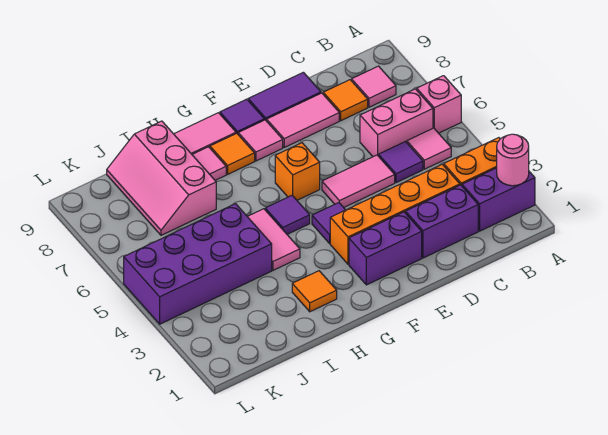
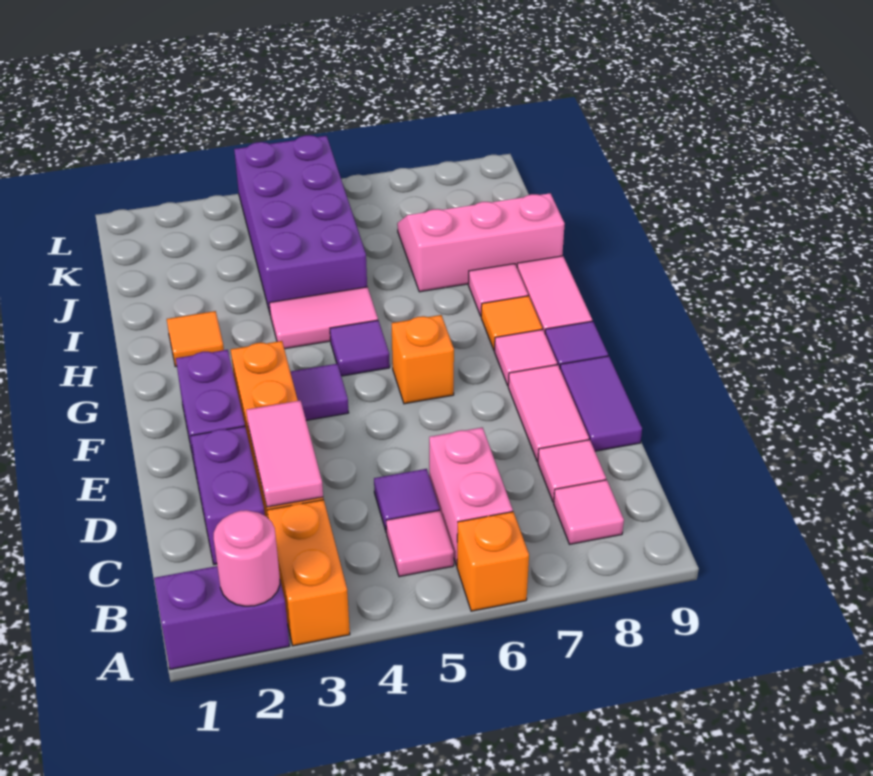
purple 1x2 brick [462,168,535,231] -> purple 1x2 brick turned to [154,566,289,670]
pink 1x1 brick [417,76,461,133] -> orange 1x1 brick [457,512,529,611]
orange 1x1 tile [323,80,368,121] -> pink 1x1 tile [538,440,606,502]
pink 1x2 tile [322,155,395,207] -> pink 1x2 tile moved to [246,400,323,507]

